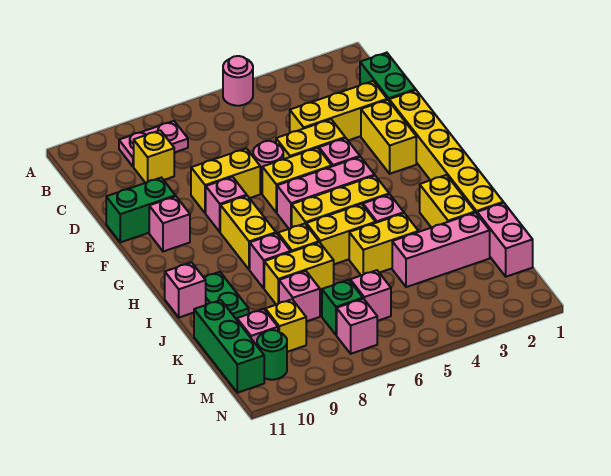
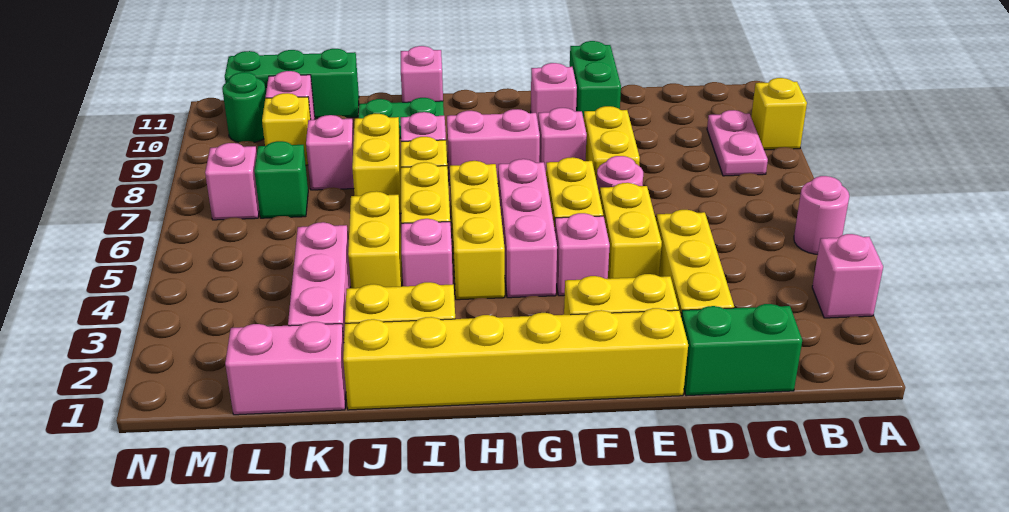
yellow 1x1 brick [134,130,174,183] -> yellow 1x1 brick moved to [751,78,807,150]
yellow 1x2 brick [220,196,276,270] -> pink 1x2 brick [447,109,540,185]
pink 1x1 brick [350,270,391,321] -> pink 1x1 brick moved to [812,234,883,318]

